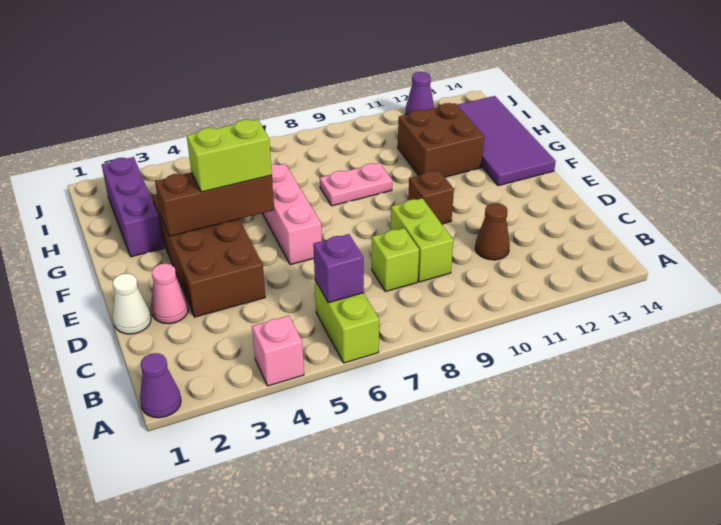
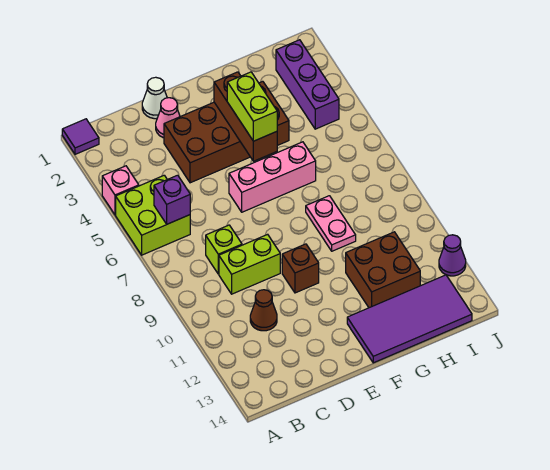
purple 1x1 cone [140,353,181,418] -> purple 1x1 tile [62,119,99,154]
lime 1x2 brick [315,280,379,363] -> lime 2x2 brick [116,175,190,255]
purple 1x3 brick [102,157,164,257] -> purple 1x3 brick turned to [276,40,339,129]

